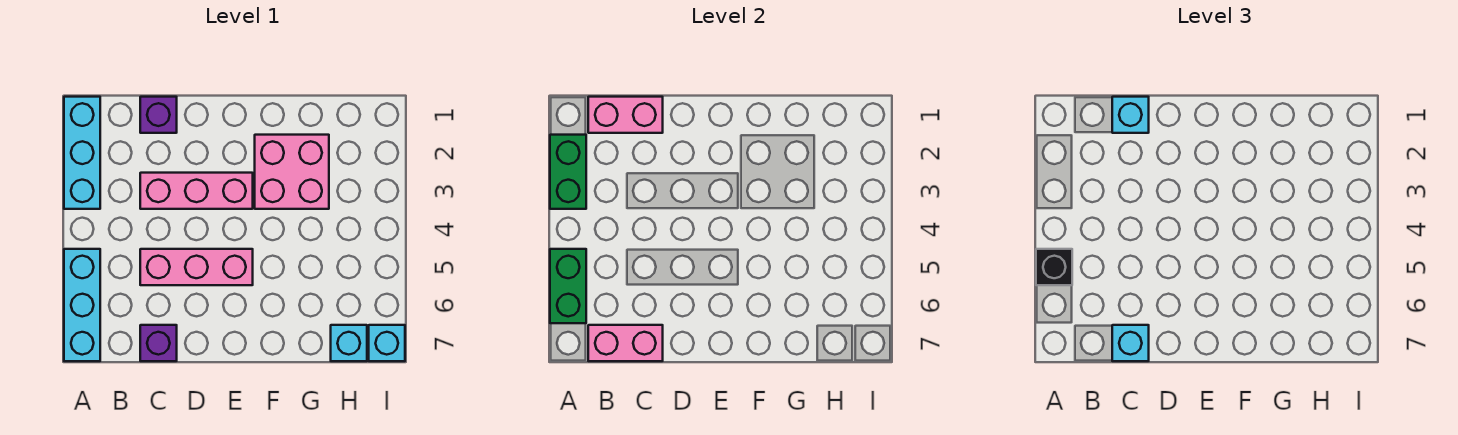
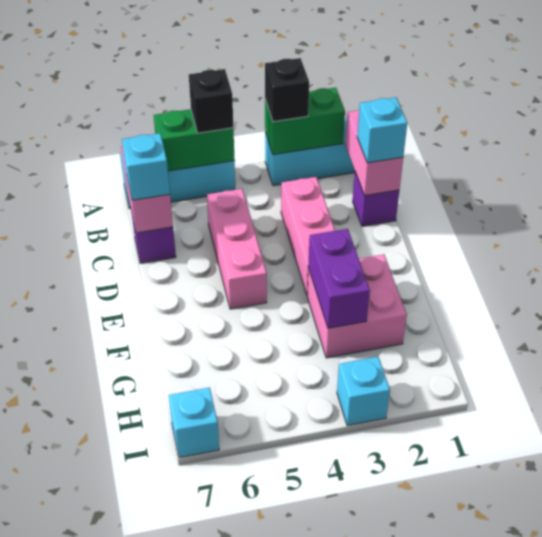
none -> black 1x1 brick [265,58,309,122]
none -> purple 1x2 brick [308,229,370,328]
cyan 1x1 brick [331,325,367,361] -> cyan 1x1 brick moved to [337,357,390,426]

